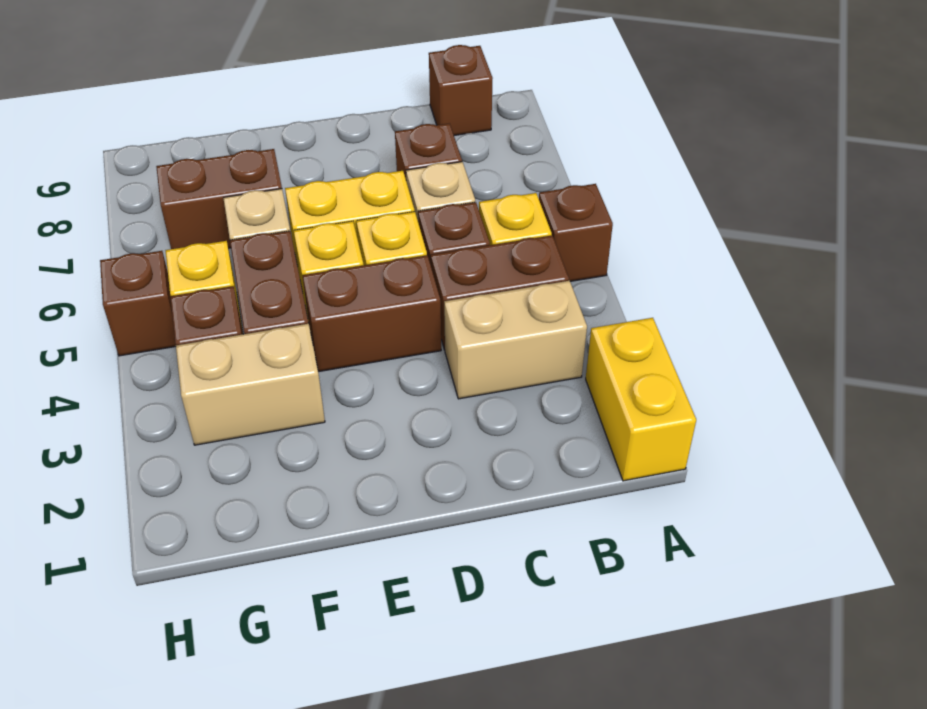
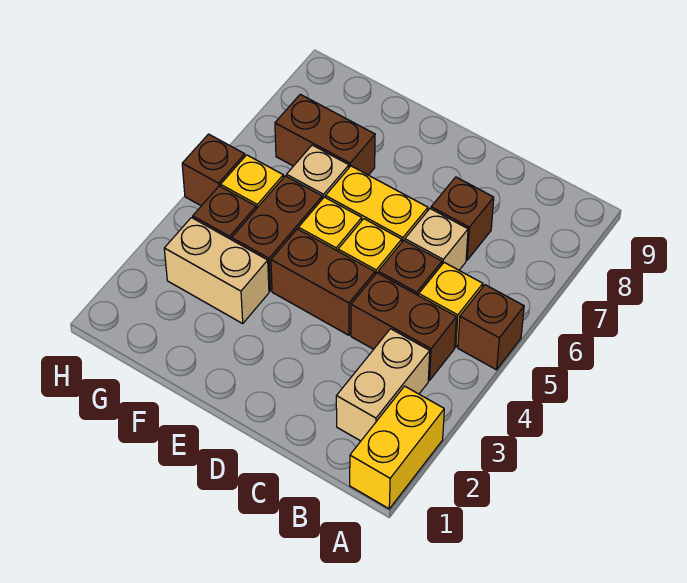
tan 1x2 brick [444,281,587,399] -> tan 1x2 brick turned to [336,329,430,441]
brown 1x1 brick [429,45,493,135] -> none

